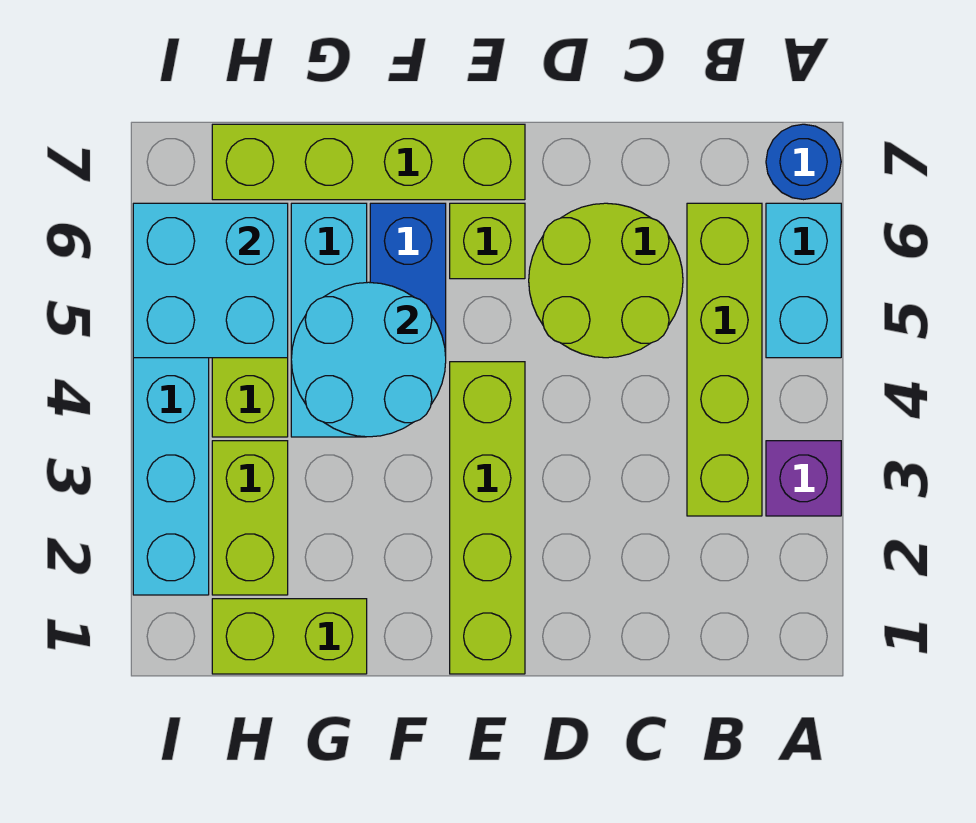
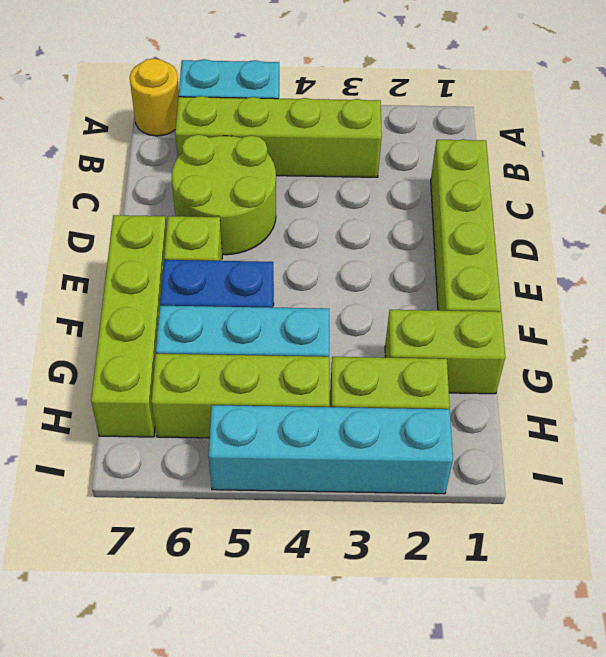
purple 1x1 brick [766,441,841,516] -> none
blue 1x1 round brick [766,124,841,200] -> yellow 1x1 round brick [130,58,179,136]
lime 1x4 brick [450,362,525,674] -> lime 1x4 brick turned to [431,139,501,312]
cyan 2x2 round brick [291,282,446,437] -> none
lime 1x2 brick [212,599,367,674] -> lime 1x2 brick turned to [385,310,505,394]
cyan 2x2 brick [133,203,288,358] -> none

